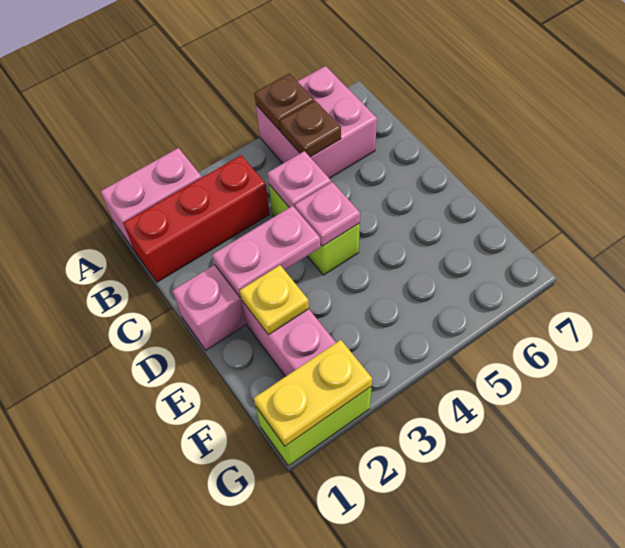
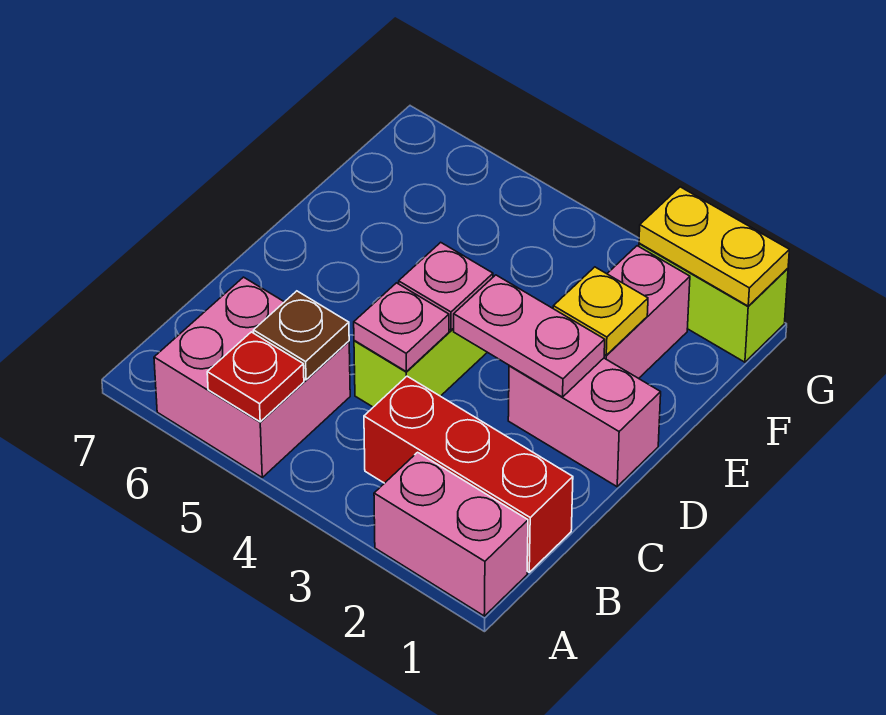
brown 1x1 plate [254,73,314,130] -> red 1x1 plate [207,332,304,422]

